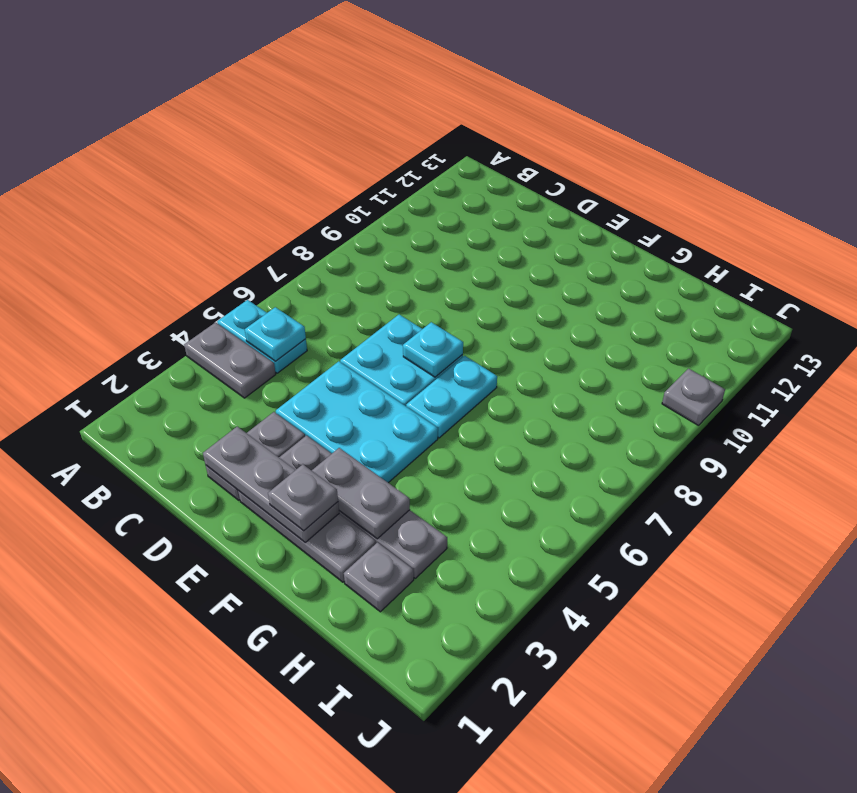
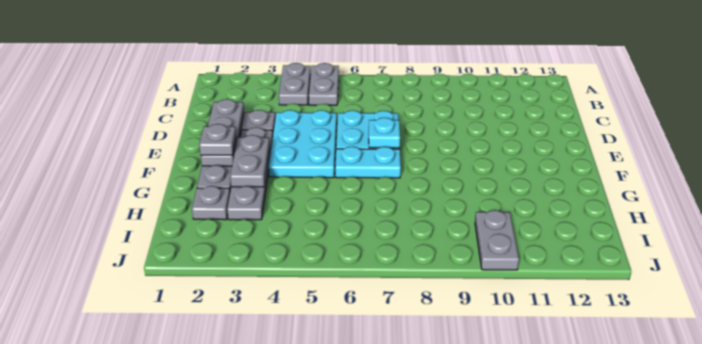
cyan 1x2 plate [217,300,307,373] -> grey 1x2 plate [309,63,339,105]
cyan 1x1 plate [245,307,306,361] -> none
grey 1x1 plate [662,369,725,426] -> grey 1x2 plate [475,210,519,270]

